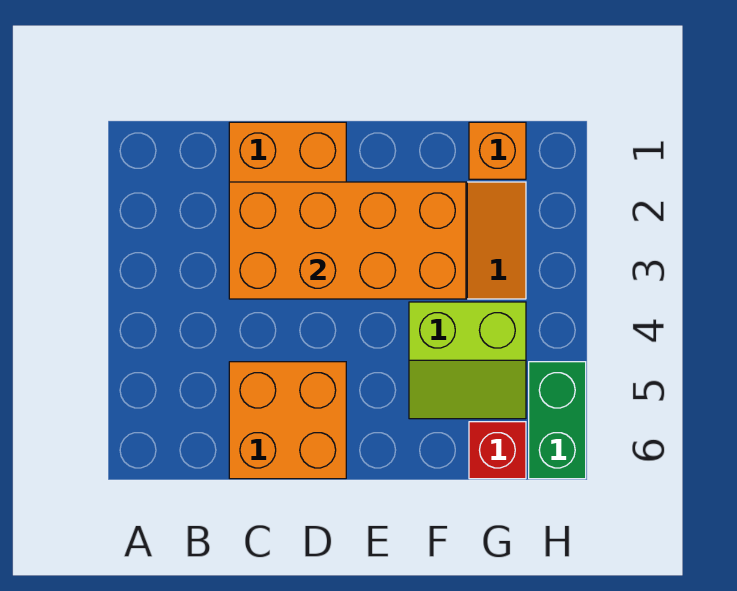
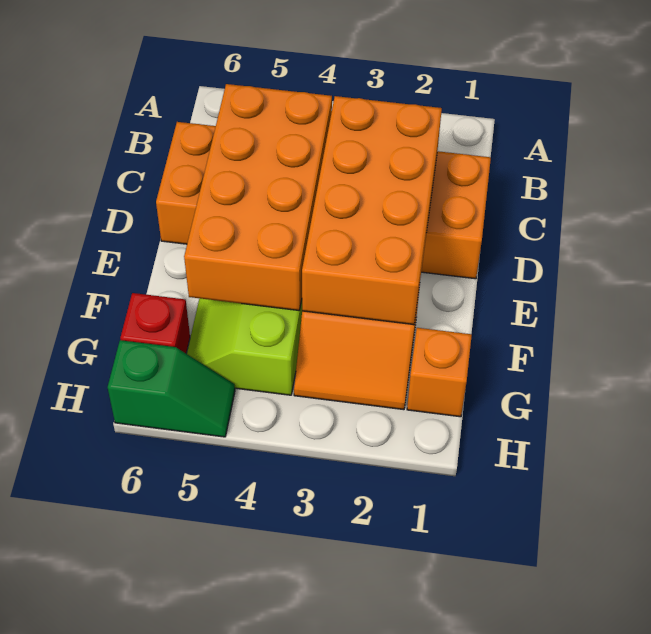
none -> orange 2x4 brick [184,84,332,311]
green 1x2 brick [529,362,586,479] -> green 1x2 slope [108,340,235,437]

